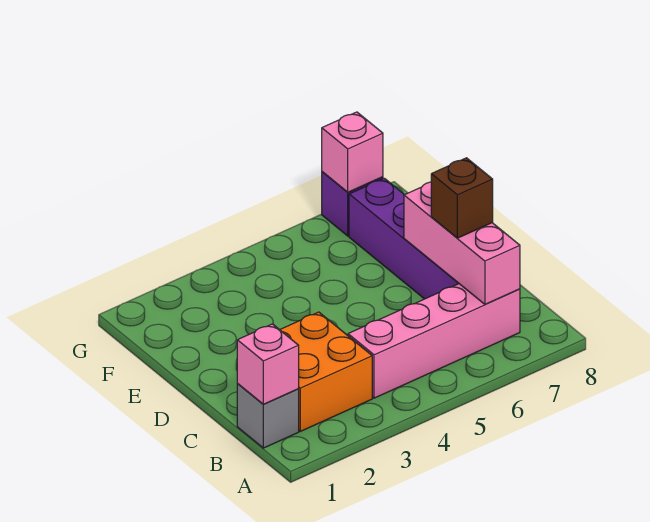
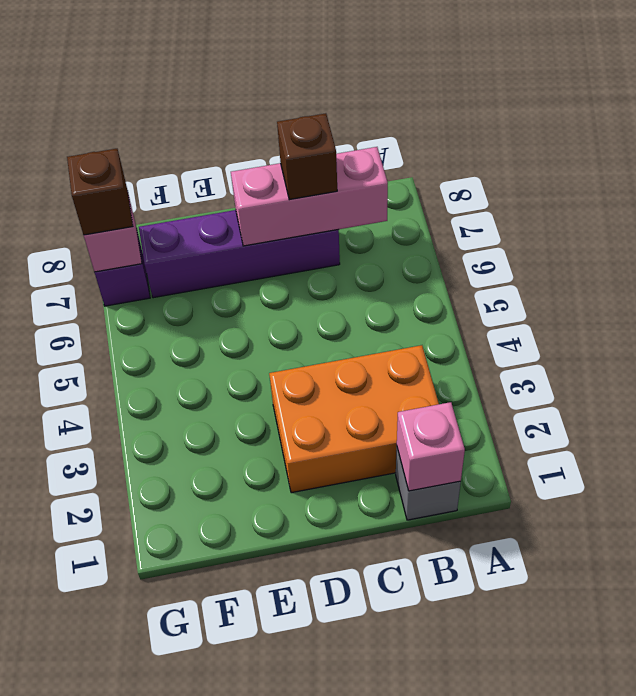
orange 2x2 brick [280,312,372,431] -> orange 2x3 brick [269,345,439,493]
pink 1x4 brick [348,284,520,398] -> none
none -> brown 1x1 brick [67,149,133,235]

